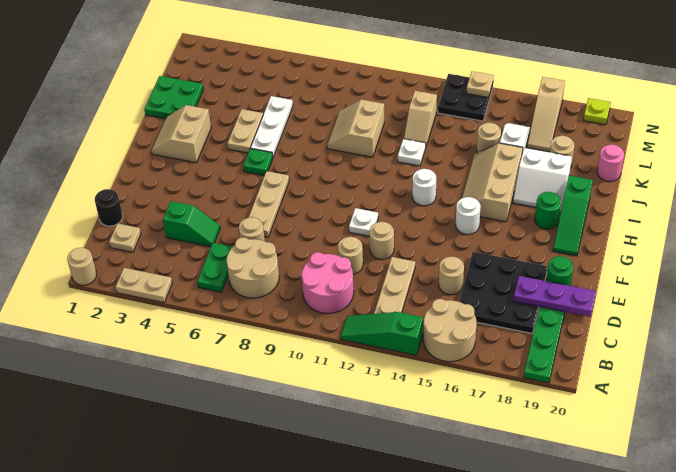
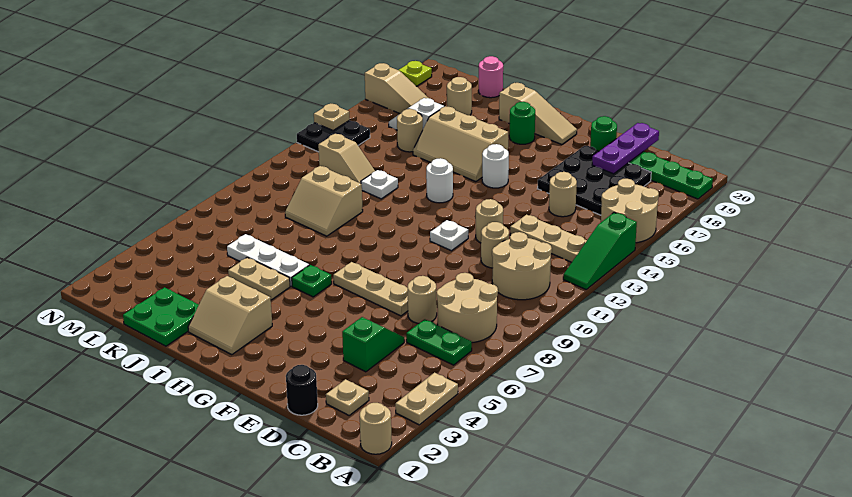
pink 2x2 round brick [302,252,354,313] -> tan 2x2 round brick [492,232,552,300]
green 1x3 slope [553,175,593,256] -> tan 1x3 slope [499,83,577,144]
white 2x2 slope [513,148,572,212] -> none

